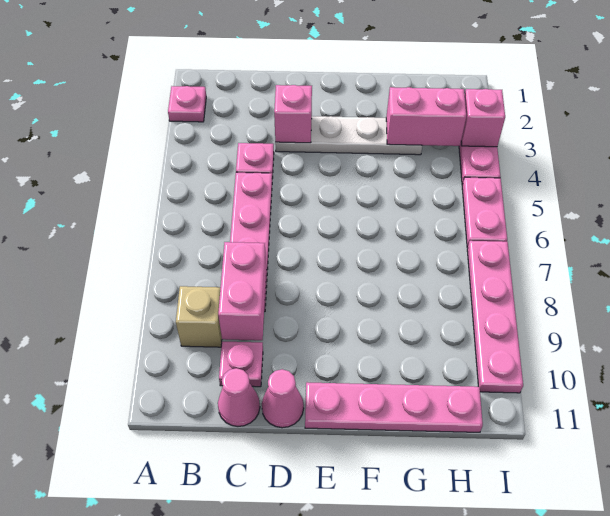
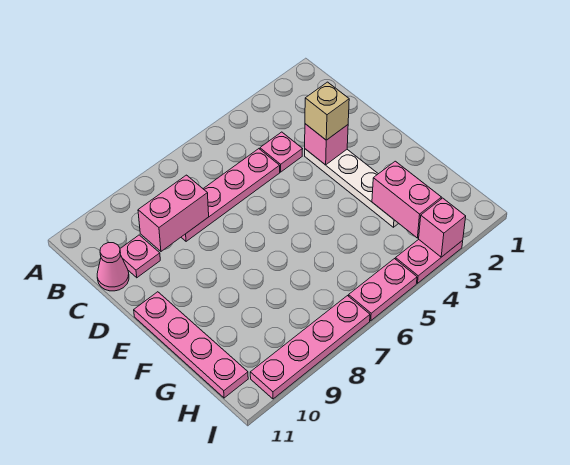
pink 1x1 plate [168,86,206,122] -> none
tan 1x1 brick [176,286,222,347] -> tan 1x1 brick moved to [305,82,349,140]
pink 1x1 cone [262,369,304,428] -> none

